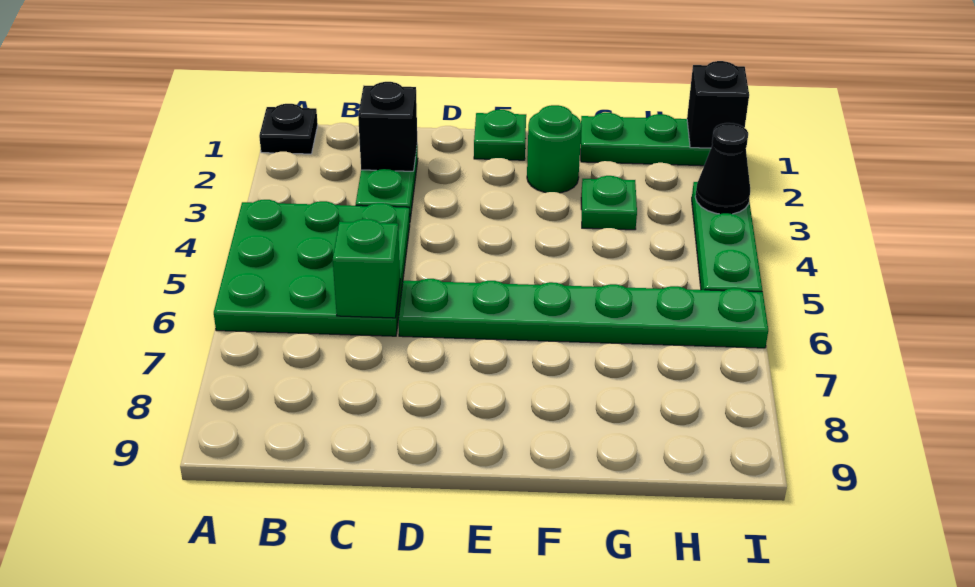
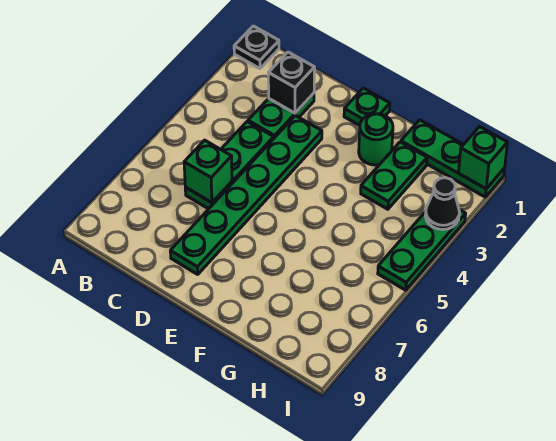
green 3x3 plate [214,200,410,336] -> green 1x3 plate [185,121,274,209]
green 1x6 plate [399,279,768,348] -> green 1x6 plate turned to [170,116,322,274]
green 1x1 plate [581,176,637,230] -> green 1x2 plate [361,142,427,209]
black 1x1 brick [687,61,749,148] -> green 1x1 brick [459,127,507,189]

